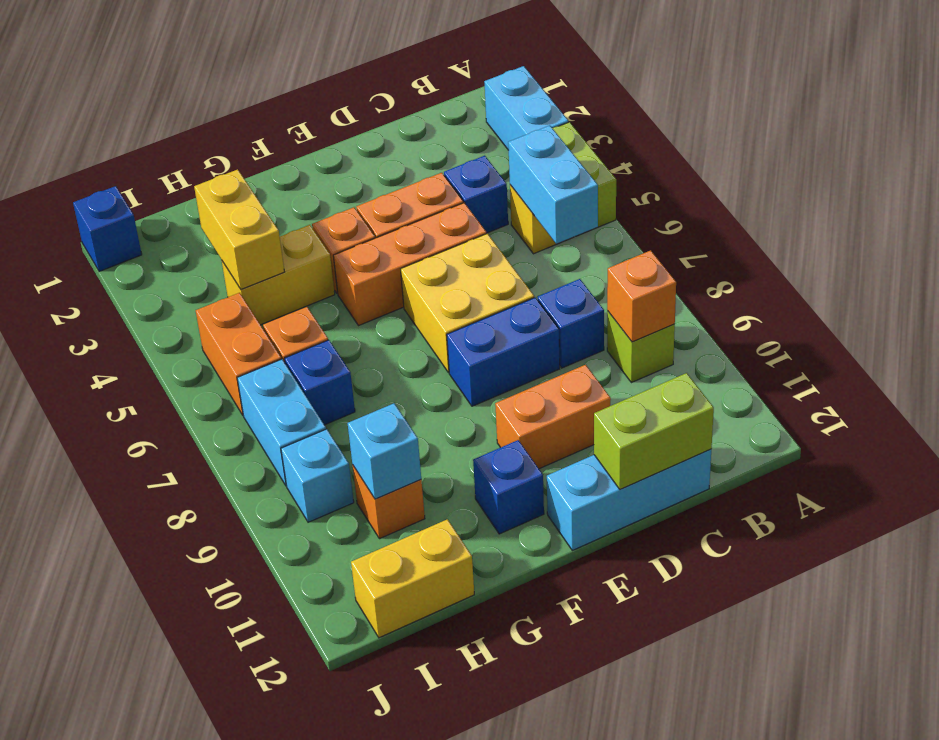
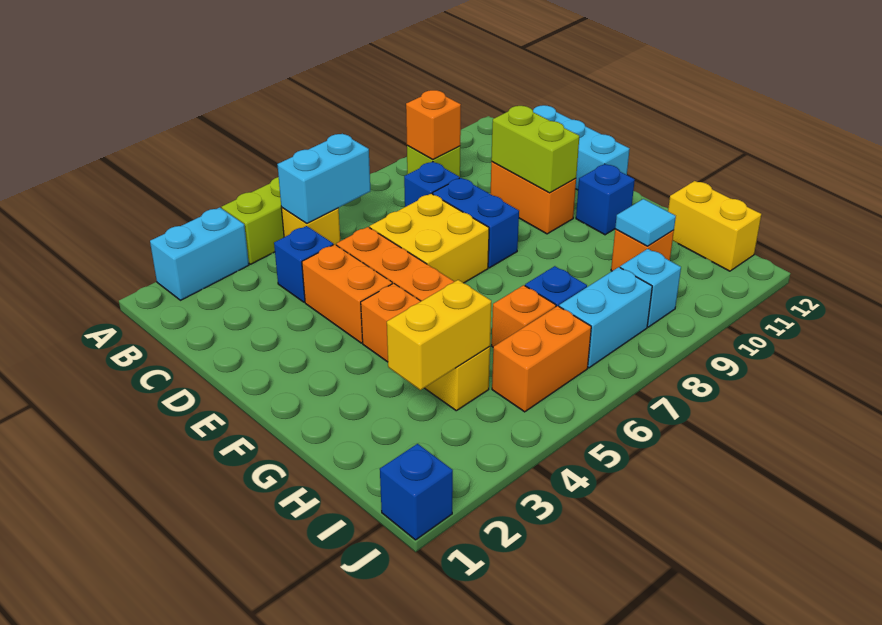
lime 1x2 brick [594,373,714,490] -> lime 1x2 brick moved to [491,106,579,193]
cyan 1x1 brick [348,403,421,499] -> cyan 1x1 tile [615,199,676,246]

